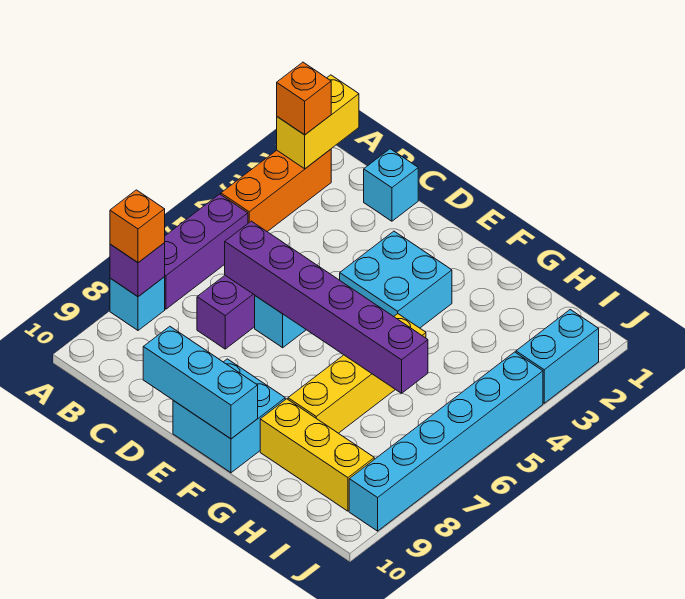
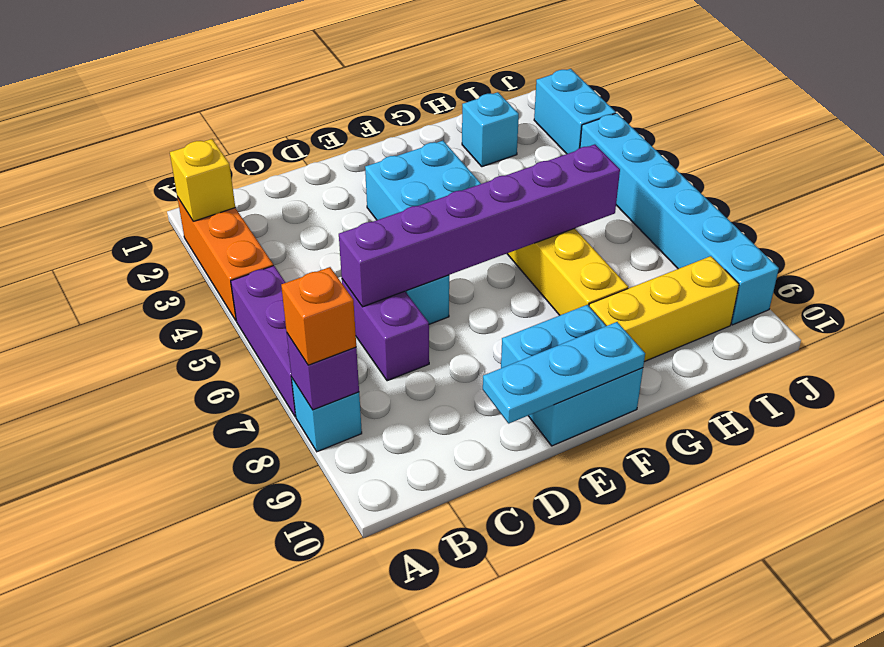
yellow 1x2 brick [277,75,359,169] -> yellow 1x1 brick [170,139,235,221]
orange 1x1 brick [277,62,331,135] -> none
cyan 1x1 brick [364,149,418,221] -> cyan 1x1 brick moved to [462,92,519,167]
cyan 1x3 brick [143,326,258,439] -> cyan 1x3 plate [483,322,645,423]

